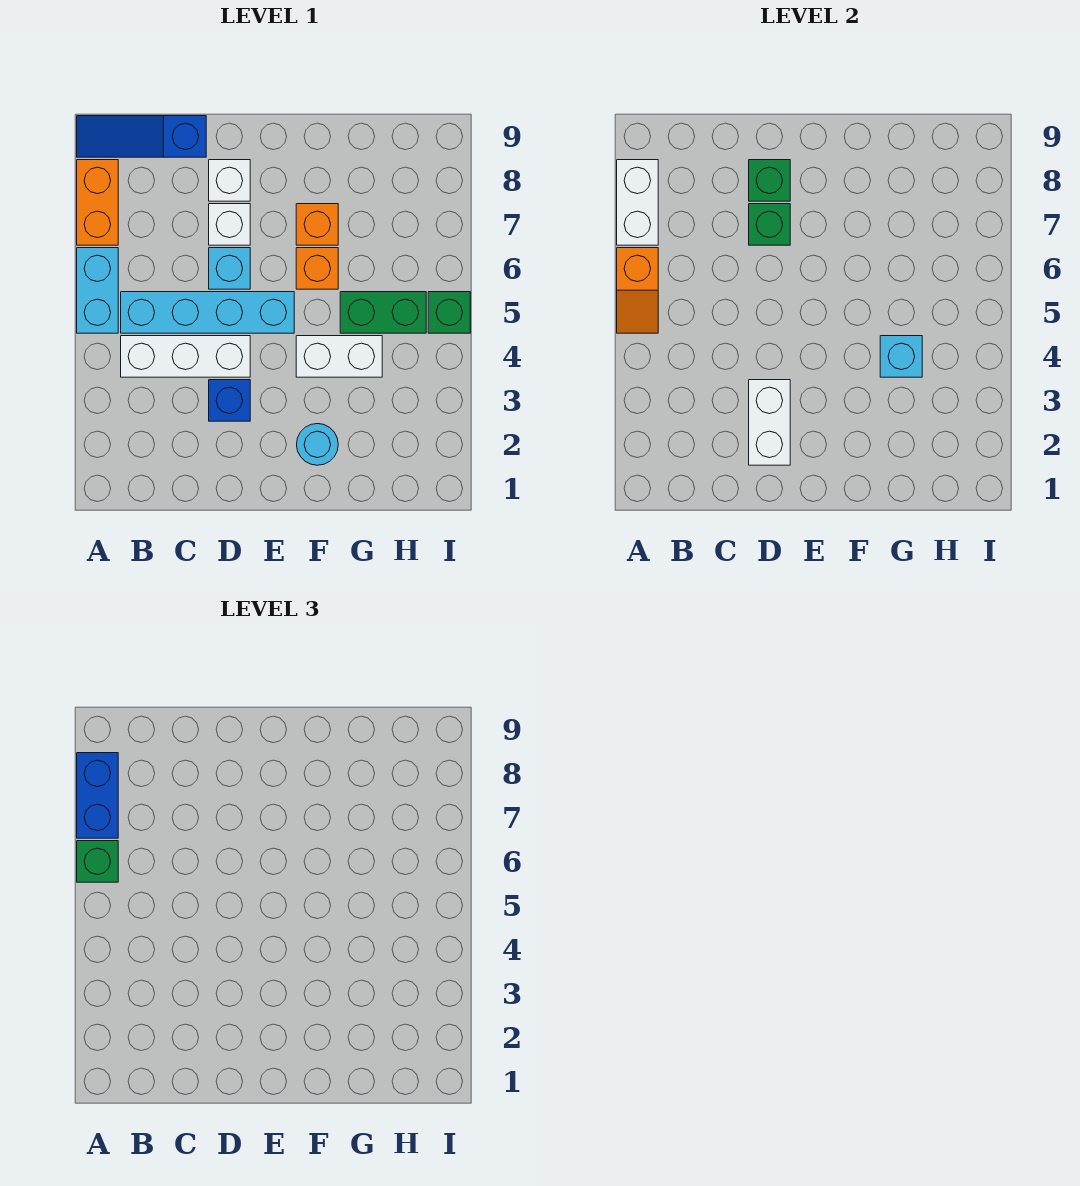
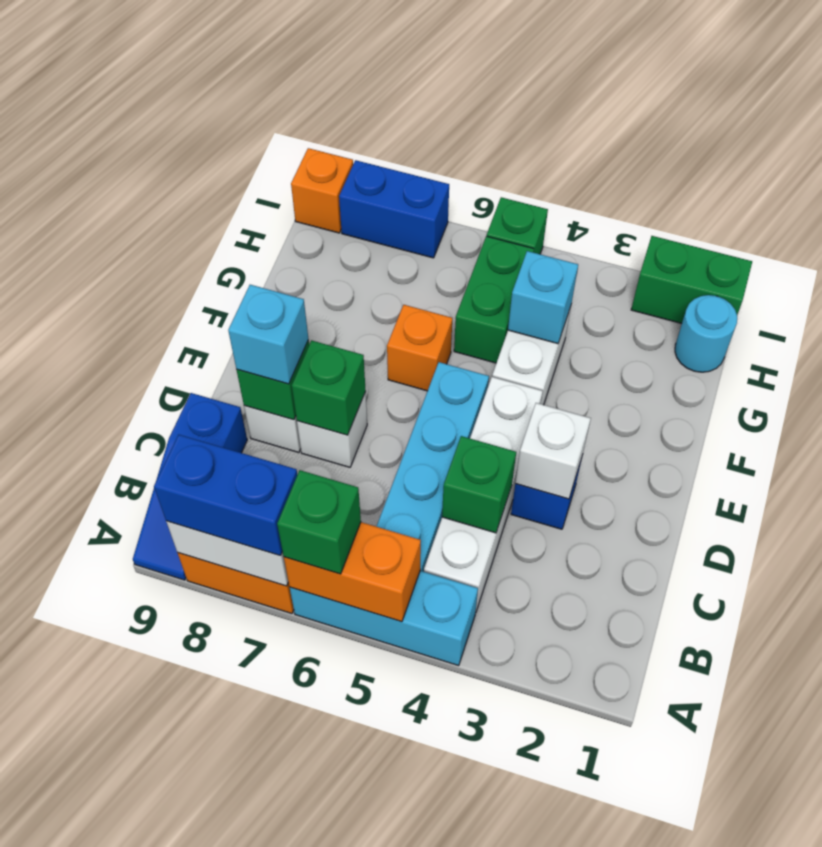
cyan 1x2 brick [77,248,118,333] -> cyan 1x3 brick [290,571,478,665]
orange 1x2 slope [617,248,658,333] -> orange 1x2 brick [284,522,421,622]
white 1x3 brick [121,336,250,377] -> white 1x4 brick [424,377,543,613]
none -> green 1x1 brick [442,436,516,533]
white 1x2 brick [749,380,790,465] -> white 1x1 brick [515,403,591,499]
cyan 1x1 brick [209,248,250,289] -> cyan 1x1 brick moved to [228,285,308,384]
cyan 1x1 round brick [297,424,338,465] -> cyan 1x1 round brick moved to [675,295,737,372]
orange 1x1 brick [296,204,338,245] -> orange 1x1 brick moved to [291,148,353,233]
none -> green 1x2 brick [631,236,752,323]
none -> blue 1x2 brick [339,160,449,258]

